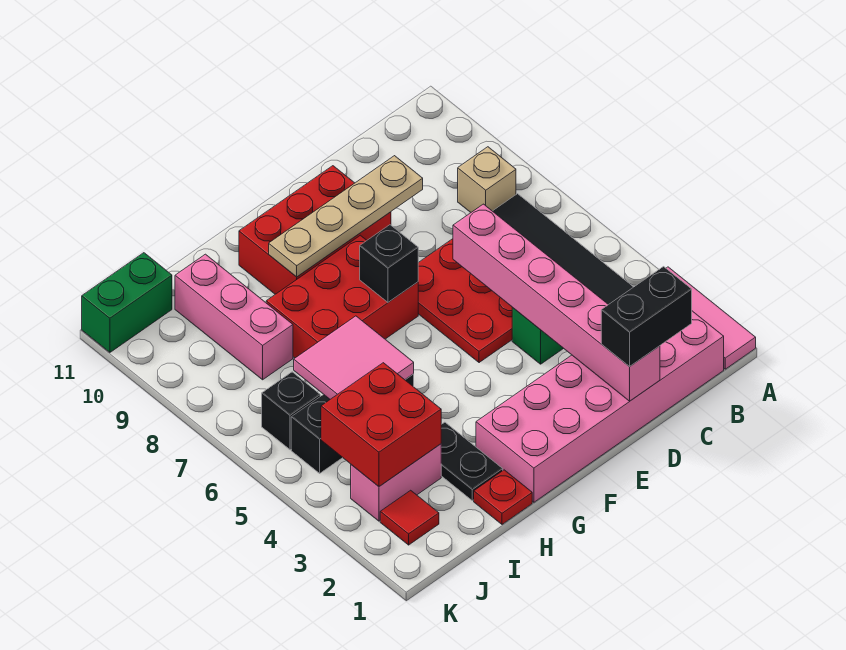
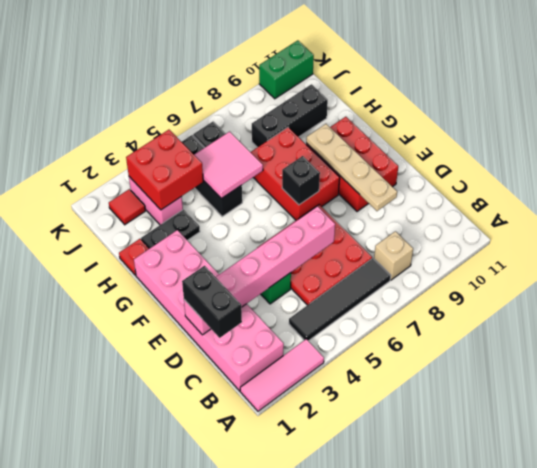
pink 1x3 brick [175,254,293,380] -> black 1x3 brick [252,84,328,147]
green 1x2 brick [82,253,172,352] -> green 1x2 brick turned to [259,40,314,99]

